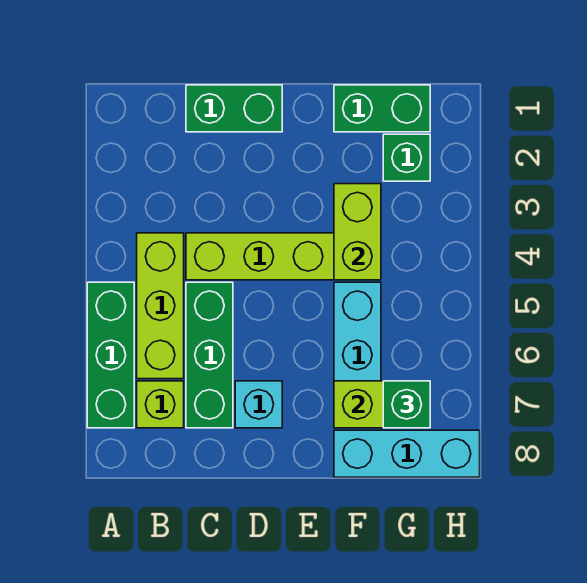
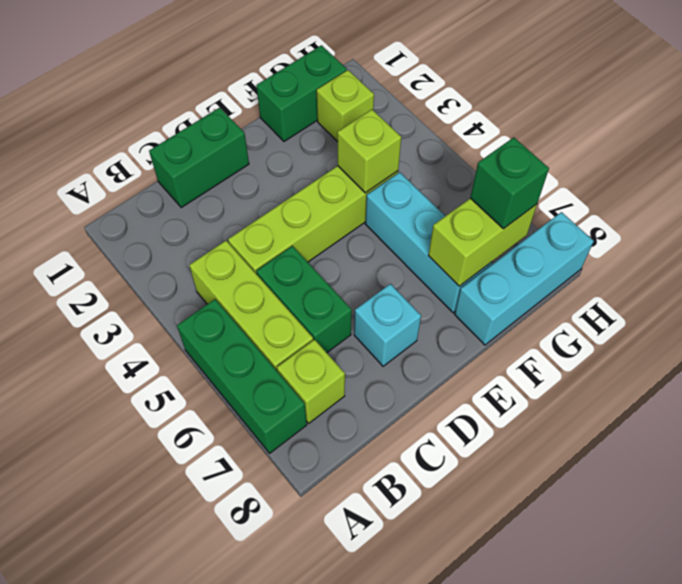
green 1x3 brick [186,282,233,428] -> green 1x2 brick [256,246,352,353]
lime 1x2 brick [334,184,381,280] -> lime 1x1 brick [337,110,401,193]
green 1x1 brick [383,134,430,181] -> lime 1x1 brick [317,70,374,142]

